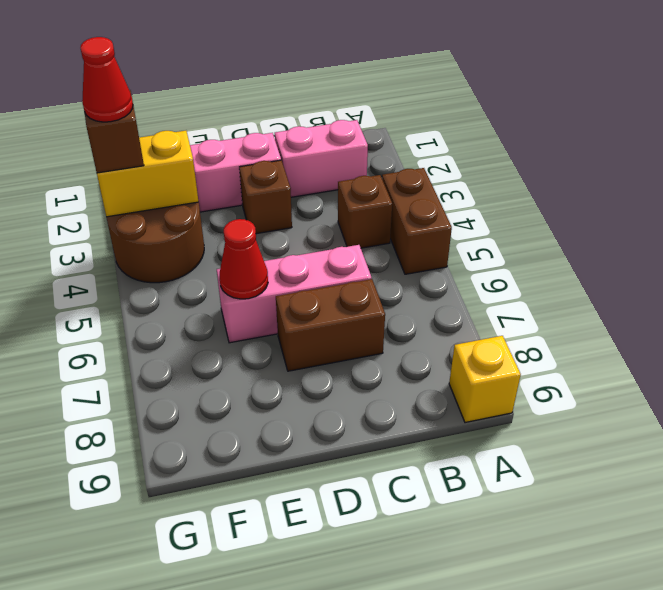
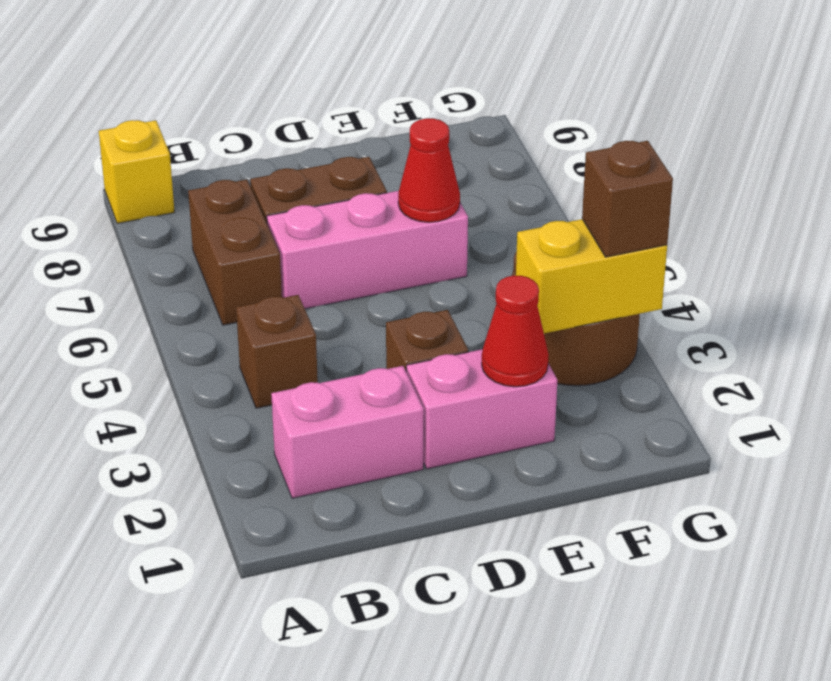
brown 1x2 brick [382,168,452,274] -> brown 1x2 brick moved to [188,180,282,325]
red 1x1 cone [81,37,133,122] -> red 1x1 cone moved to [482,276,549,387]

